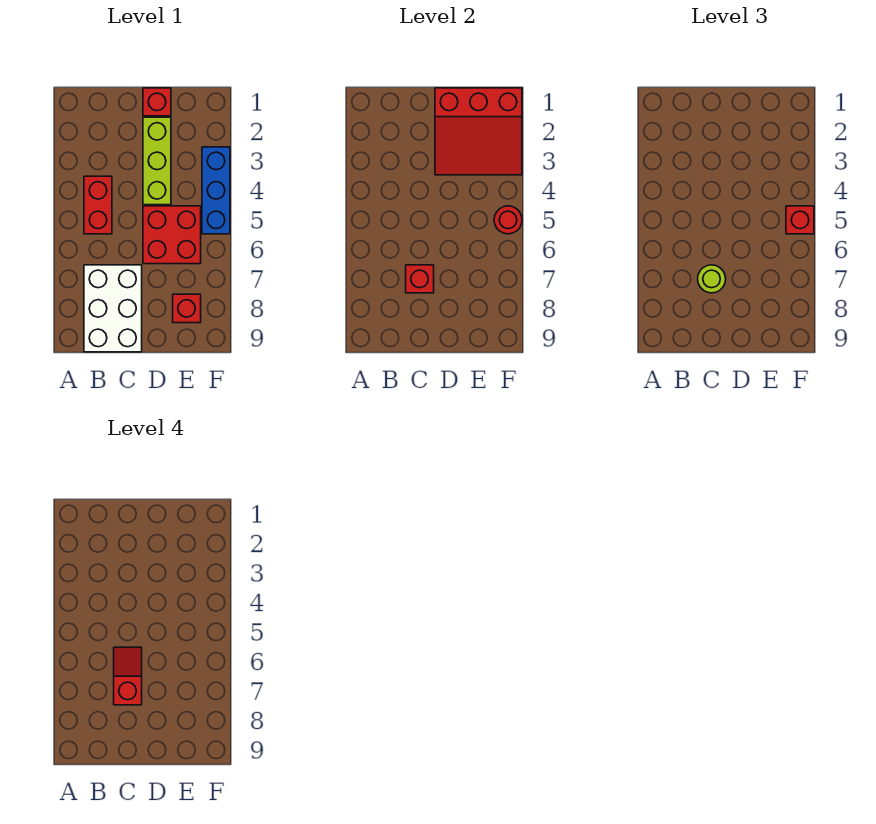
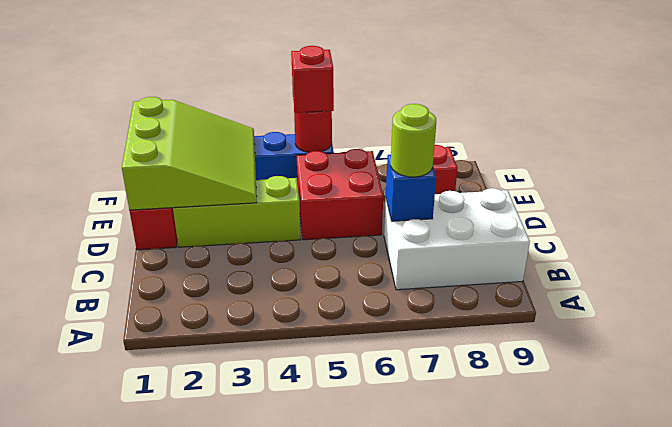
red 1x2 brick [84,176,112,234] -> none
red 1x2 slope [114,647,142,705] -> none
red 1x1 brick [406,265,434,293] -> blue 1x1 brick [386,155,436,221]
red 3x3 slope [435,88,522,175] -> lime 3x3 slope [122,97,257,210]

